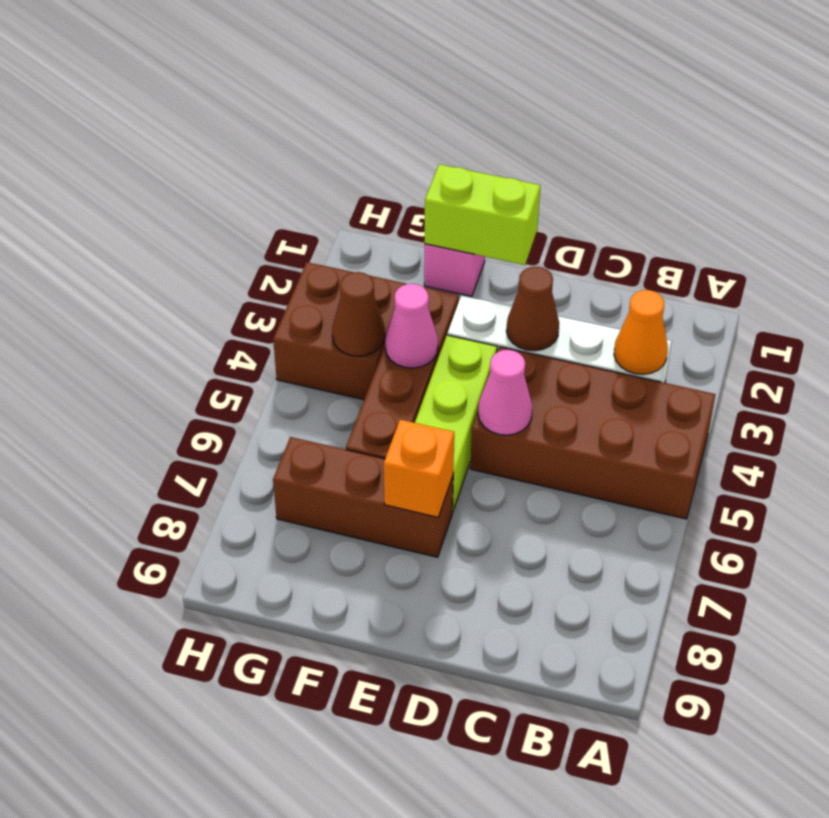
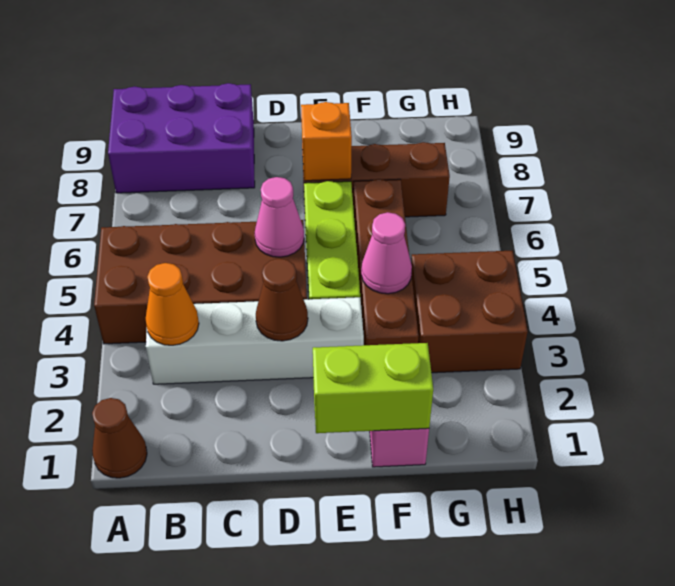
none -> purple 2x3 brick [108,83,255,193]
brown 1x1 cone [332,272,385,356] -> brown 1x1 cone moved to [92,398,147,478]

